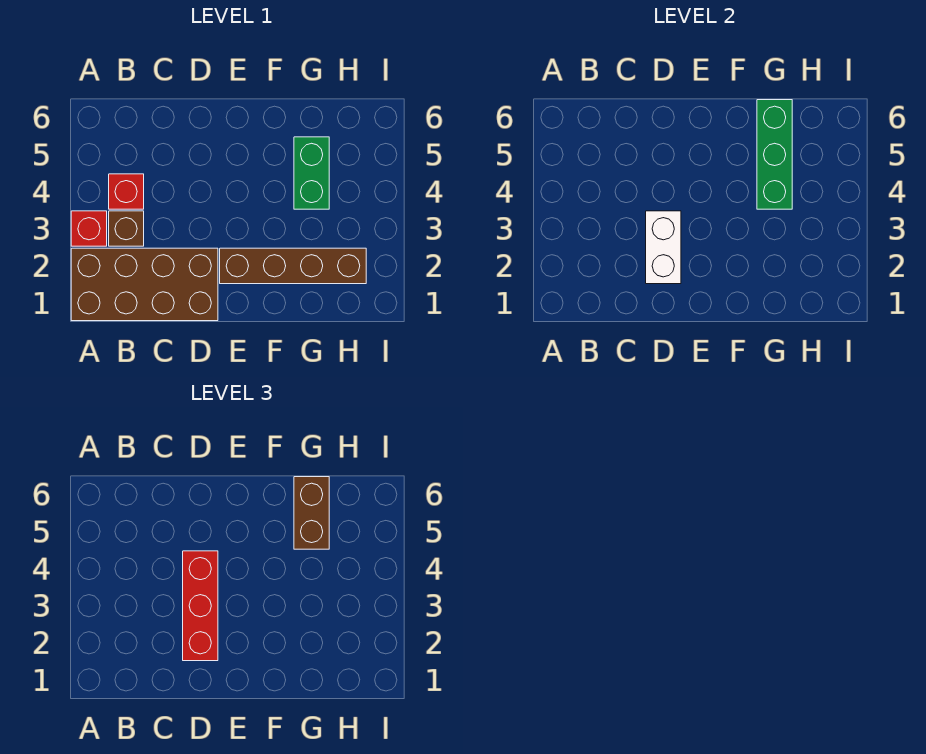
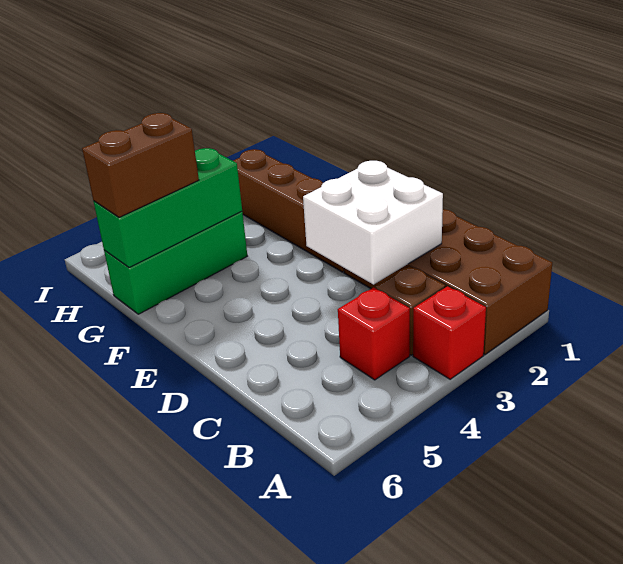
white 1x2 brick [646,211,681,284] -> white 2x2 brick [303,161,443,284]
red 1x3 brick [183,551,218,661] -> none
green 1x2 brick [294,137,329,209] -> green 1x3 brick [104,211,247,314]

